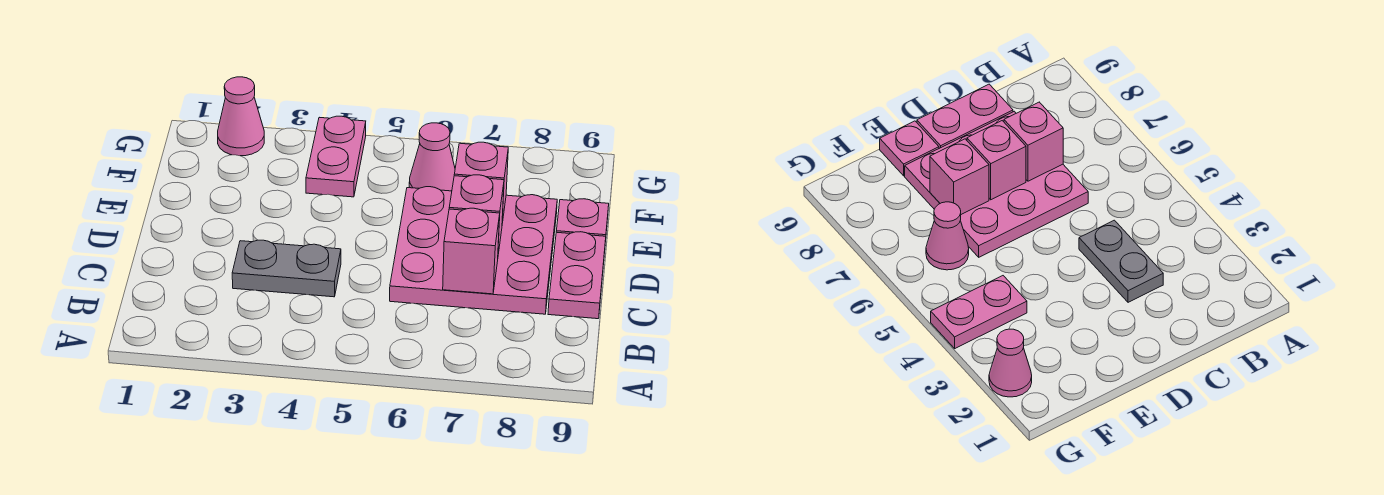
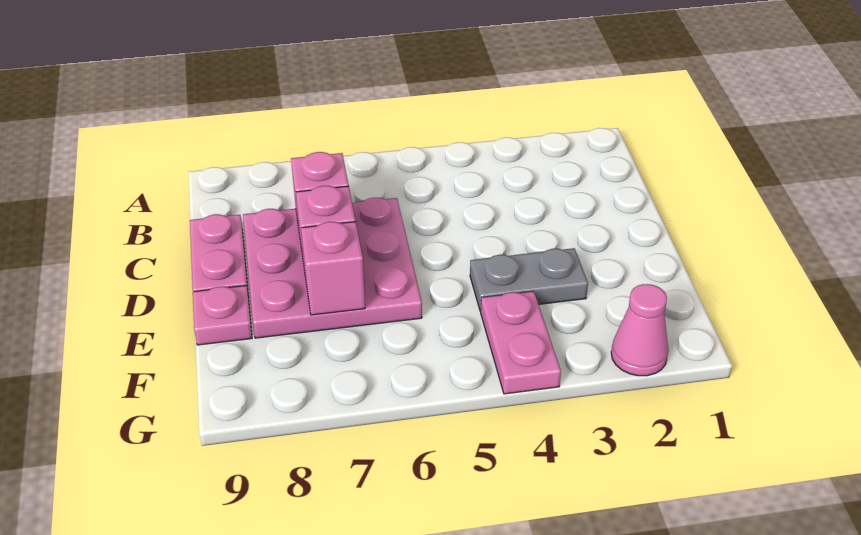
grey 1x2 plate [232,240,341,297] -> grey 1x2 plate moved to [470,248,588,311]
pink 1x1 cone [409,123,455,191] -> none

